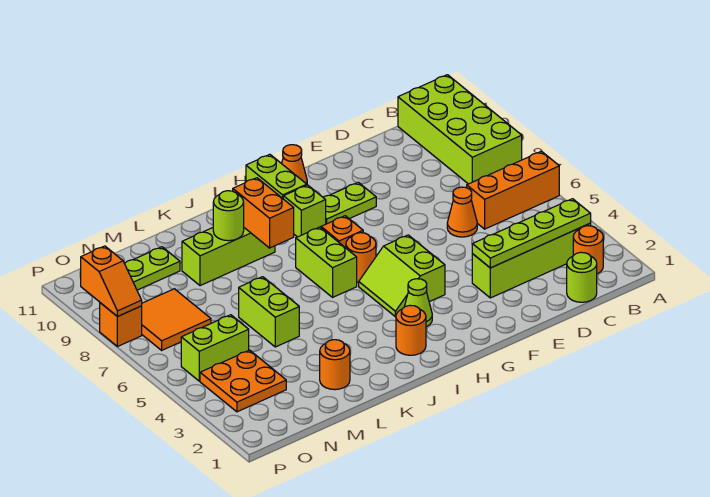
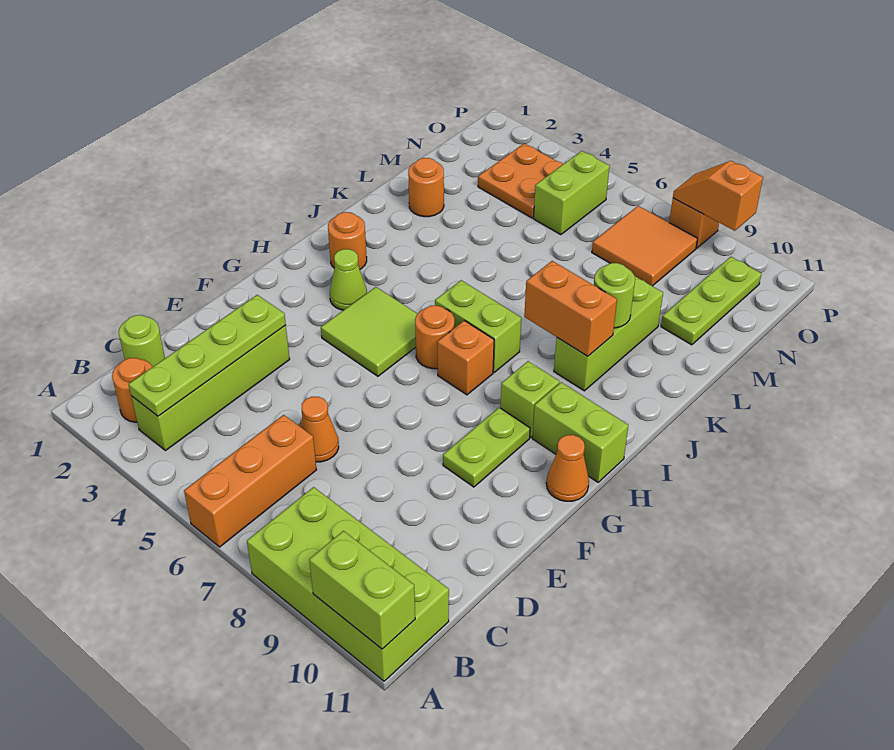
lime 2x2 slope [359,235,445,317] -> lime 2x2 tile [321,287,417,376]
lime 1x2 brick [239,277,299,347] -> lime 1x2 brick moved to [309,531,415,649]

